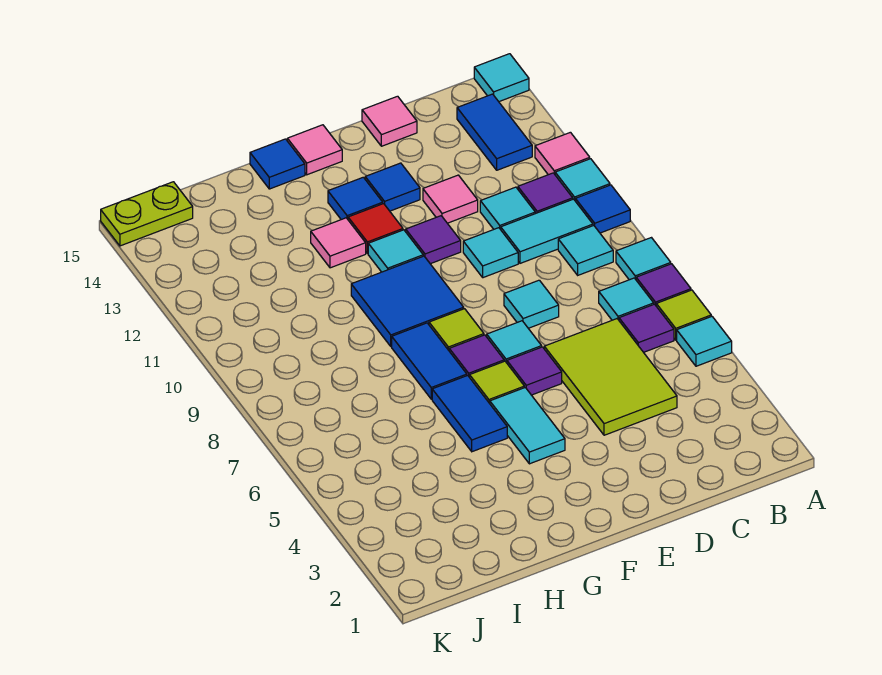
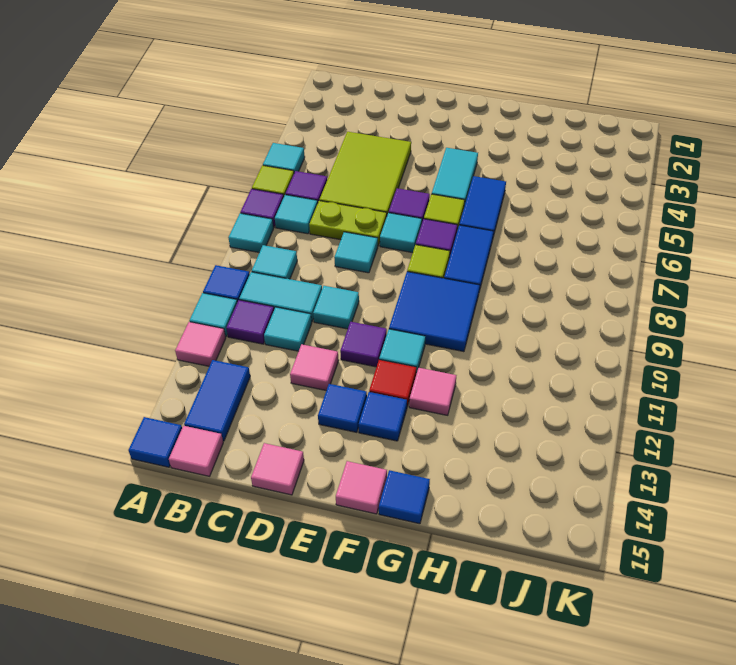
cyan 1x1 tile [474,54,529,102] -> blue 1x1 tile [129,417,182,467]
none -> pink 1x1 tile [169,426,223,476]
lime 1x2 plate [101,182,193,246] -> lime 1x2 plate moved to [309,201,387,245]

